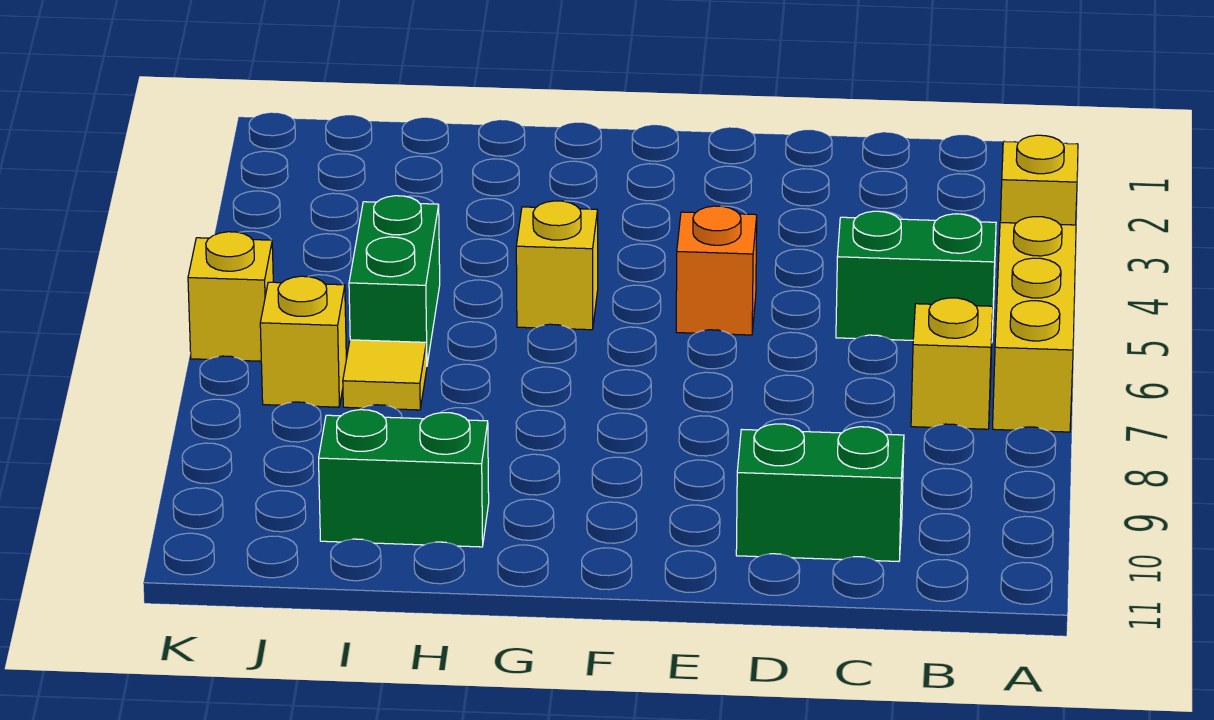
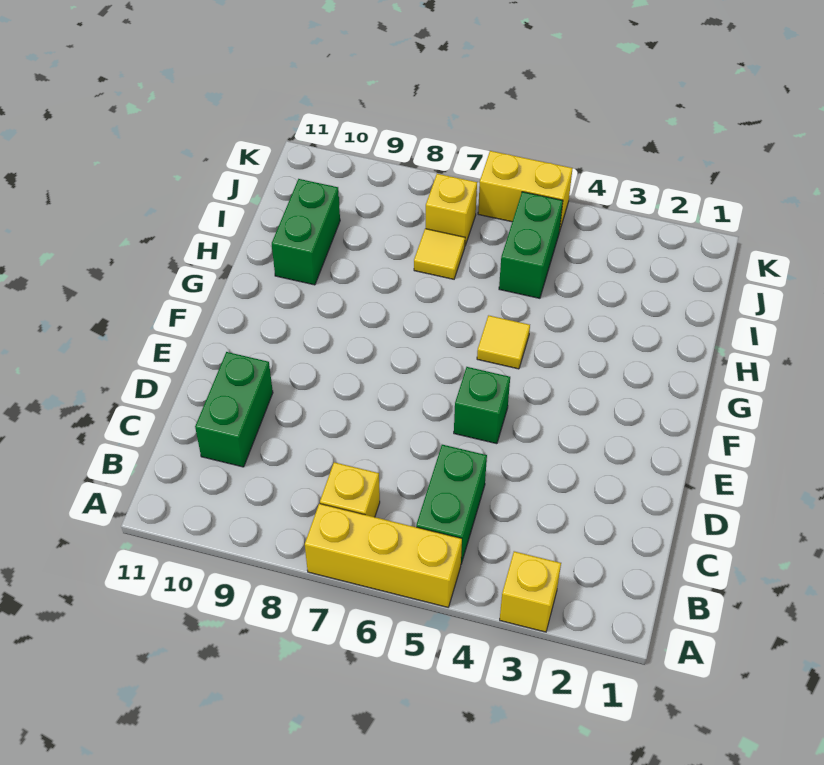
orange 1x1 brick [676,206,757,335] -> green 1x1 brick [454,367,510,444]
yellow 1x1 brick [516,201,598,330] -> yellow 1x1 tile [477,315,530,369]
green 1x2 brick [349,196,440,364] -> green 1x2 brick turned to [499,192,563,298]
yellow 1x1 brick [188,232,273,361] -> yellow 1x2 brick [478,151,573,232]

